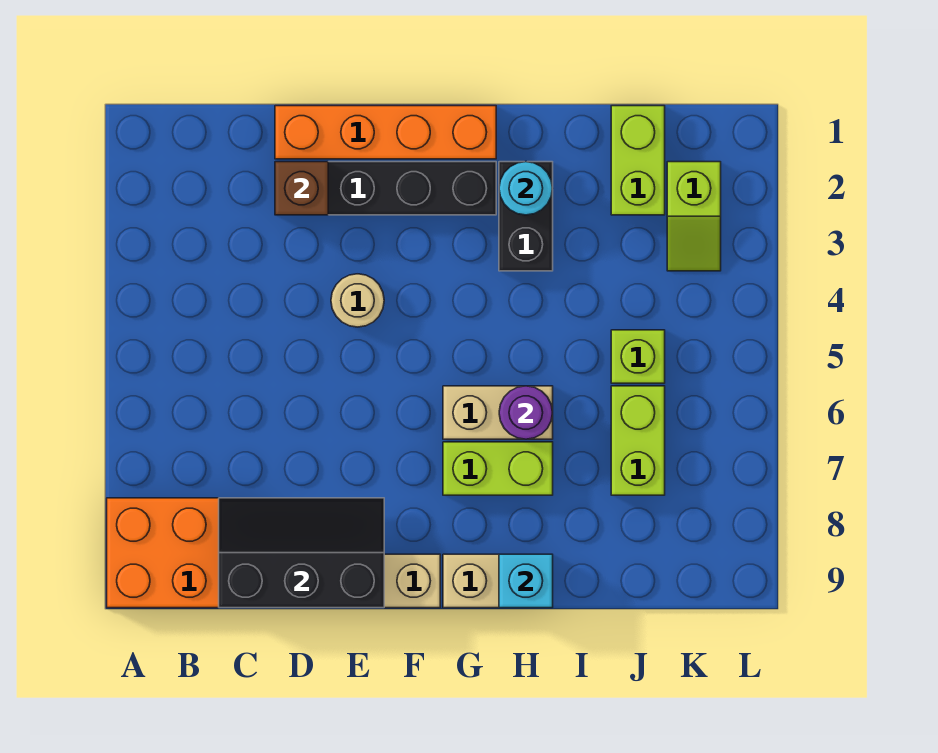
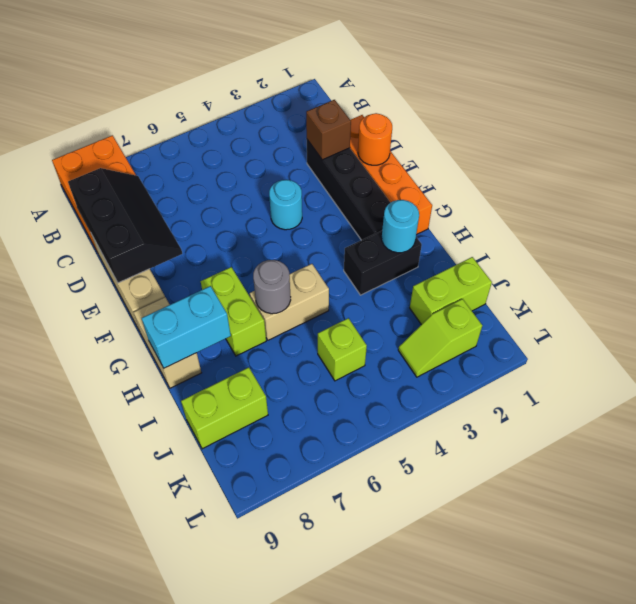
none -> orange 1x1 round brick [358,113,392,165]
tan 1x1 round brick [331,274,384,327] -> cyan 1x1 round brick [269,180,302,230]
tan 1x2 brick [443,386,553,439] -> tan 1x2 brick turned to [250,264,329,340]
purple 1x1 round brick [499,386,553,439] -> grey 1x1 round brick [253,260,291,314]
cyan 1x1 brick [499,554,553,608] -> cyan 1x2 brick [141,286,231,368]
lime 1x2 brick [611,386,665,495] -> lime 1x2 brick moved to [181,367,268,449]

